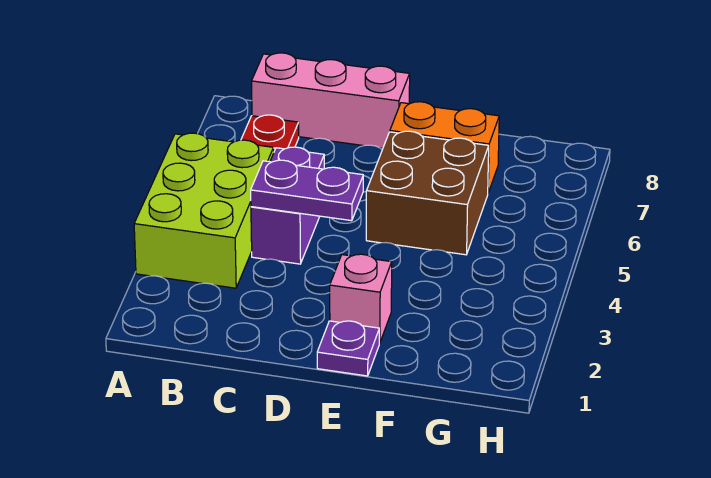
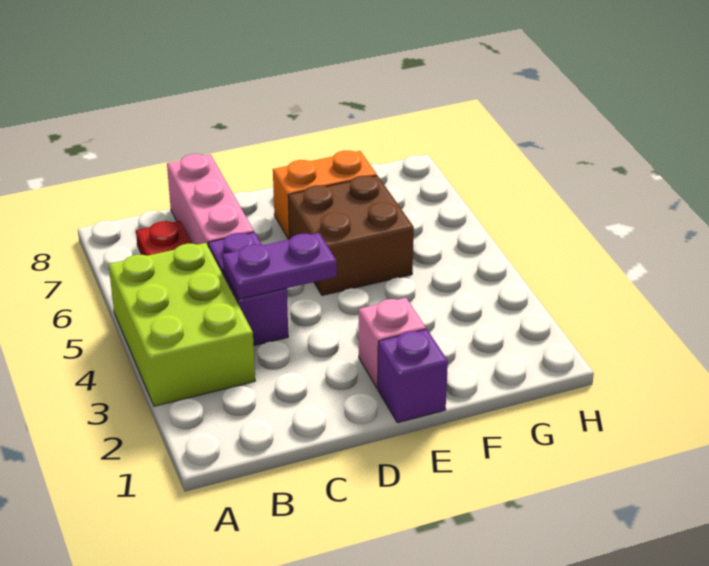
pink 1x3 brick [251,53,410,148] -> pink 1x3 brick turned to [167,154,254,247]
purple 1x1 plate [317,321,379,376] -> purple 1x1 brick [378,329,448,423]

